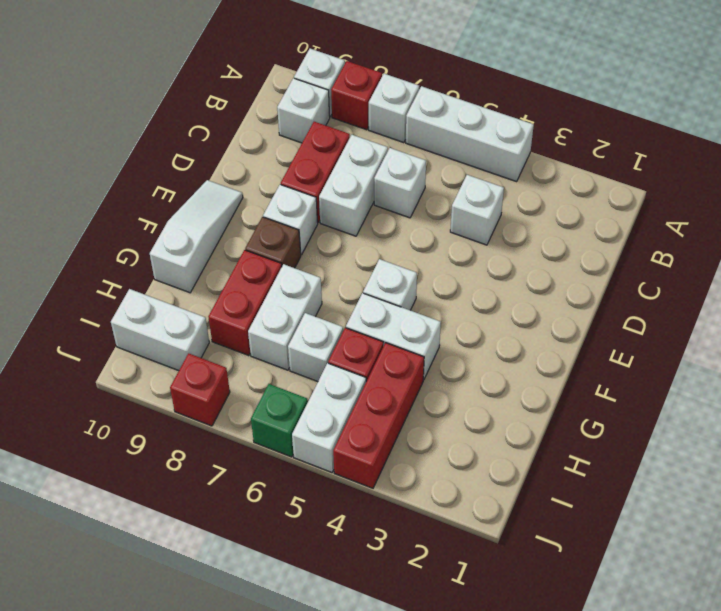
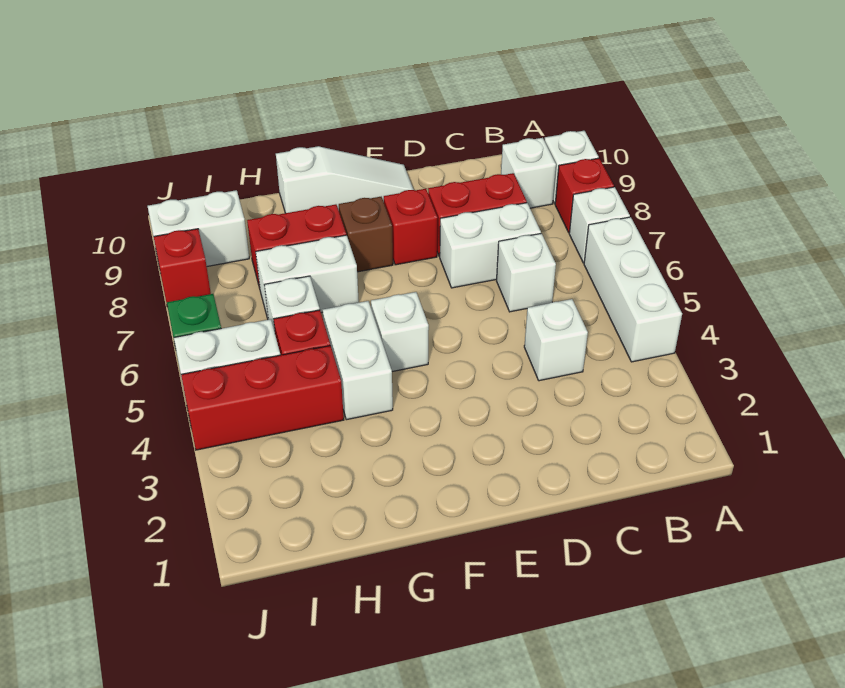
white 1x1 brick [263,184,318,255] -> red 1x1 brick [384,189,438,265]
white 1x2 brick [111,289,209,371] -> white 1x2 brick turned to [148,190,249,266]

